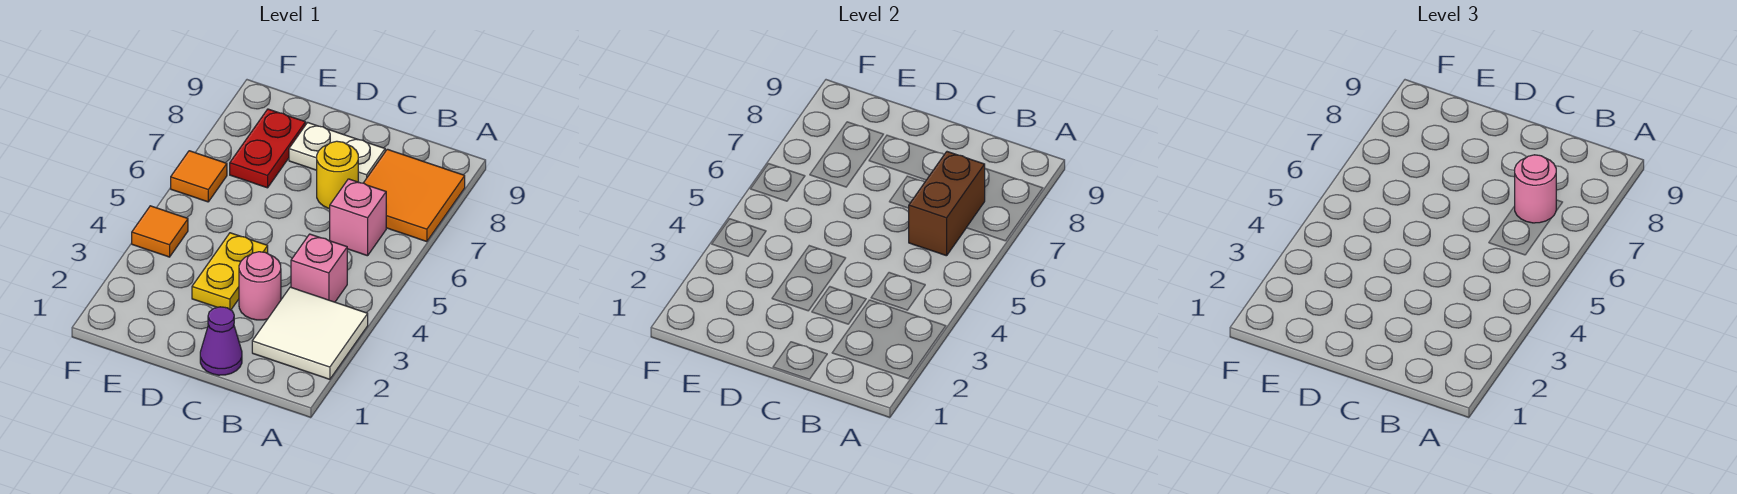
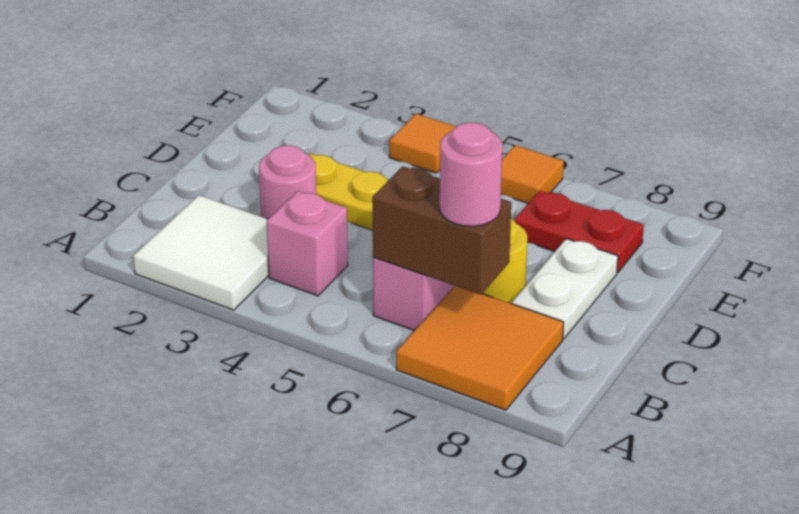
purple 1x1 cone [200,307,242,375] -> none

